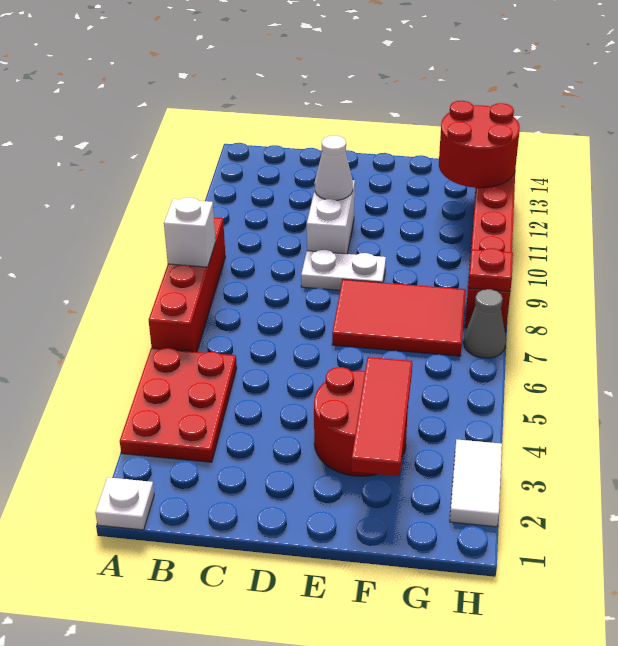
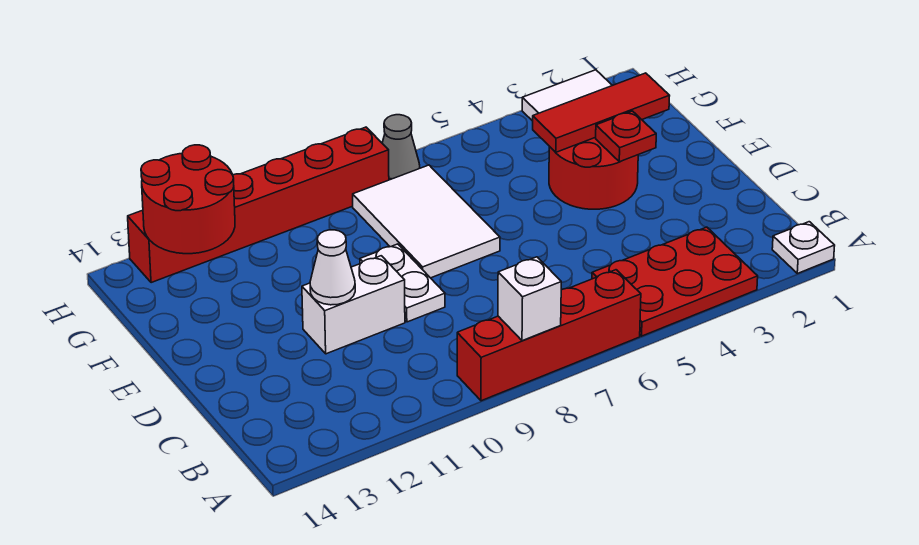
red 2x3 tile [332,279,466,356] -> white 2x3 tile [353,165,500,278]
red 1x1 plate [468,248,513,291] -> red 1x1 plate moved to [596,111,656,162]

